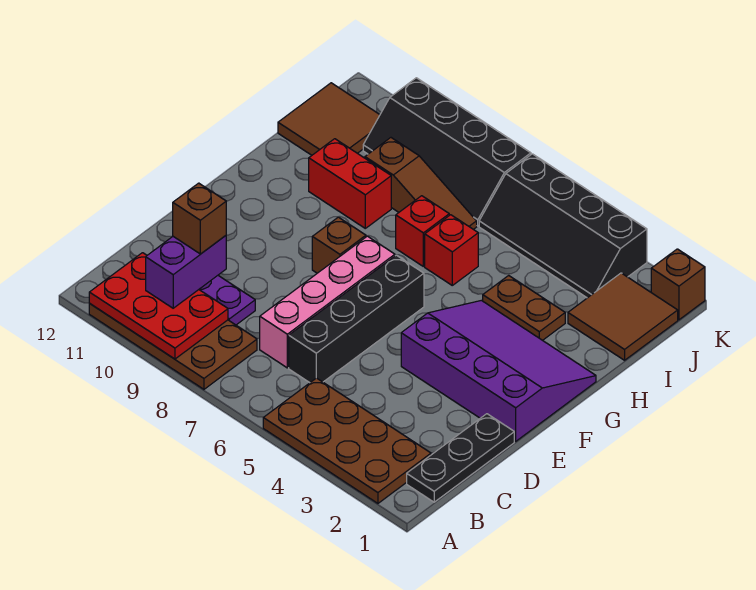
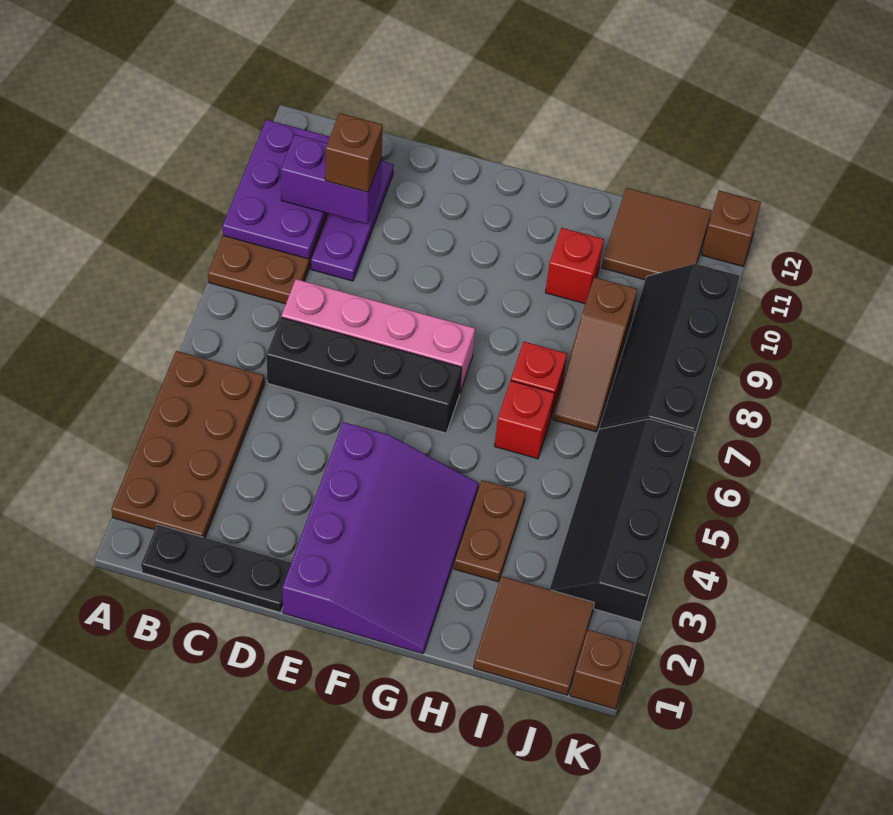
red 2x3 plate [89,253,228,359] -> purple 2x3 plate [223,120,330,259]
brown 1x1 brick [312,217,366,273] -> brown 1x1 brick moved to [702,191,761,266]
red 1x2 brick [309,139,391,228] -> red 1x1 brick [545,228,604,304]

